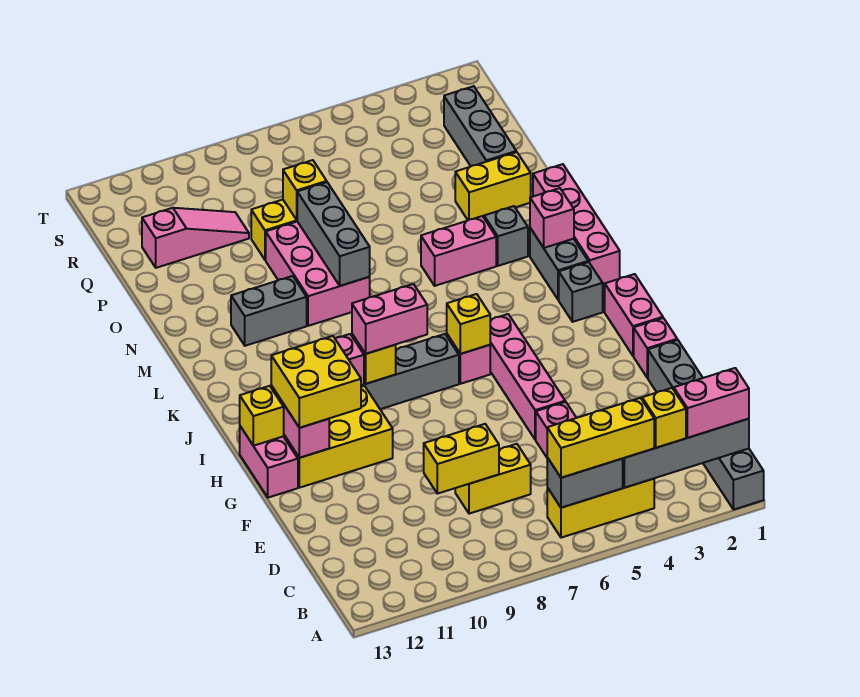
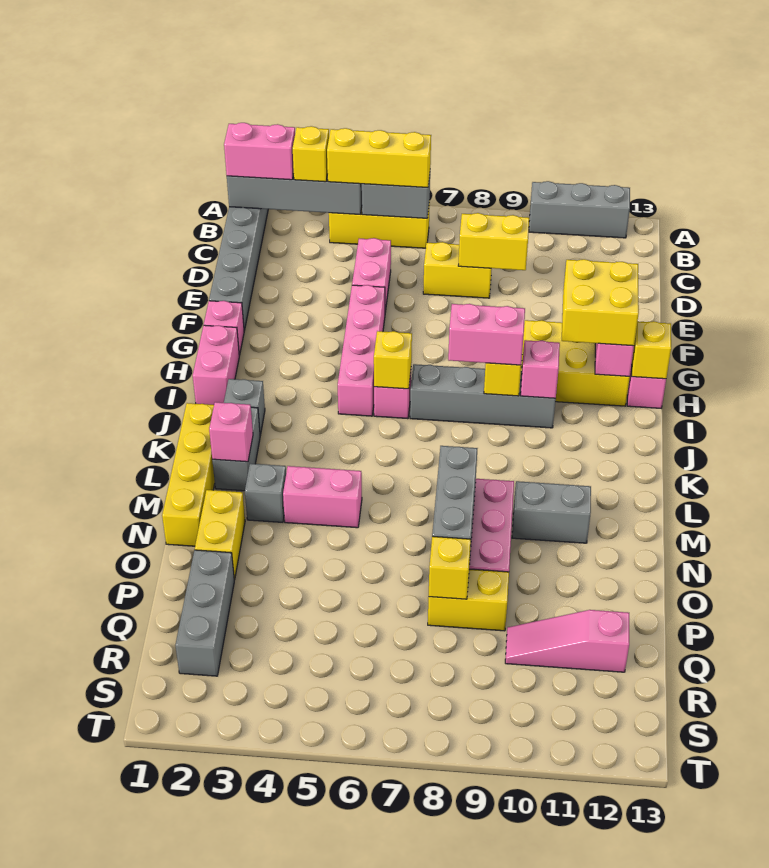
none -> grey 1x3 brick [529,181,630,238]
pink 1x4 brick [533,164,620,286] -> yellow 1x4 brick [162,403,215,546]
yellow 1x2 brick [455,152,531,220] -> yellow 1x2 brick turned to [195,490,245,580]

